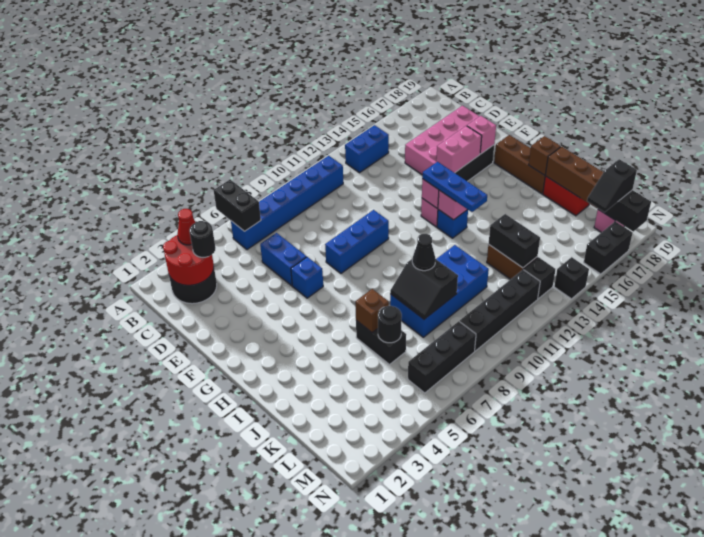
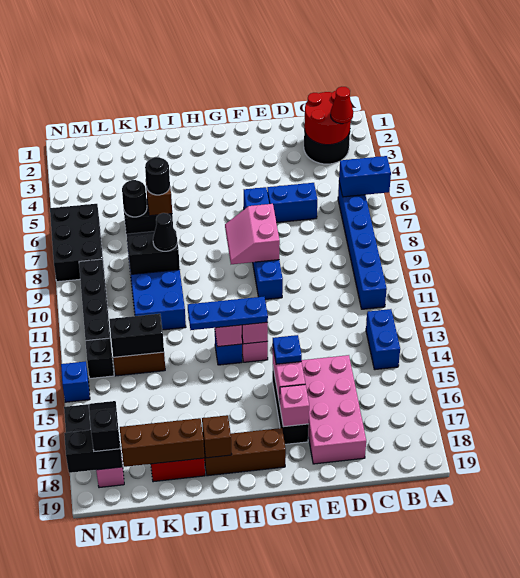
black 1x2 brick [214,180,261,231] -> blue 1x2 brick [339,156,391,197]
black 1x1 round brick [189,221,216,257] -> black 1x1 round brick moved to [145,157,170,195]
none -> pink 2x2 slope [225,204,280,264]
none -> blue 1x1 plate [273,335,302,364]
black 1x3 brick [408,321,476,393] -> black 2x3 brick [50,204,104,282]
black 1x1 brick [554,257,589,299] -> blue 1x1 brick [61,361,90,402]

